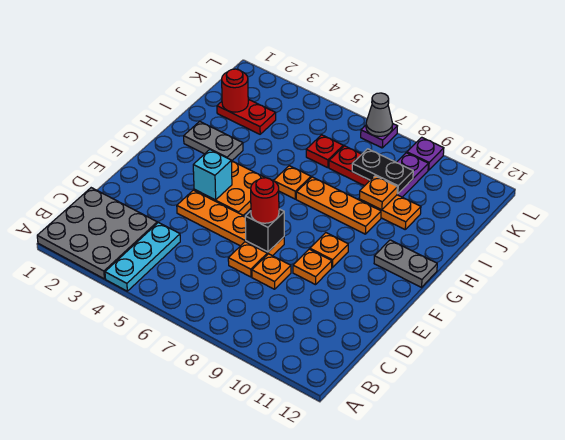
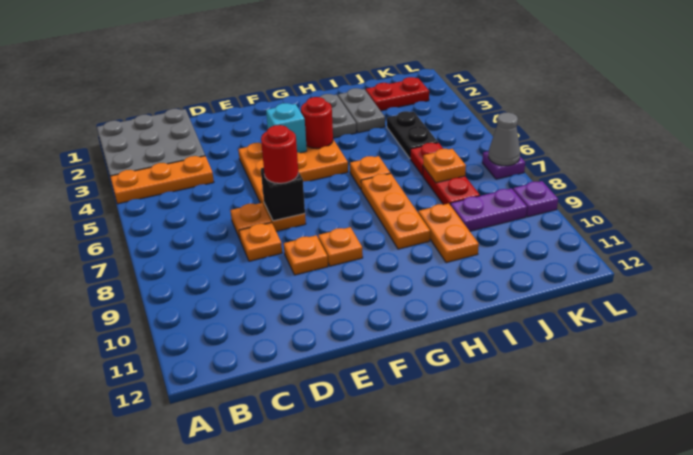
cyan 1x3 plate [105,223,180,291] -> orange 1x3 plate [110,156,214,204]
grey 1x2 plate [374,240,437,287] -> grey 1x2 plate moved to [338,88,385,133]
orange 1x1 plate [359,176,397,210] -> orange 1x1 plate moved to [423,149,466,183]
red 1x2 plate [217,99,276,134] -> red 1x2 plate turned to [366,77,429,111]
red 1x1 round brick [222,69,248,112] -> red 1x1 round brick moved to [301,97,333,149]
black 1x2 plate [352,149,413,194] -> black 1x2 plate moved to [387,111,438,158]

